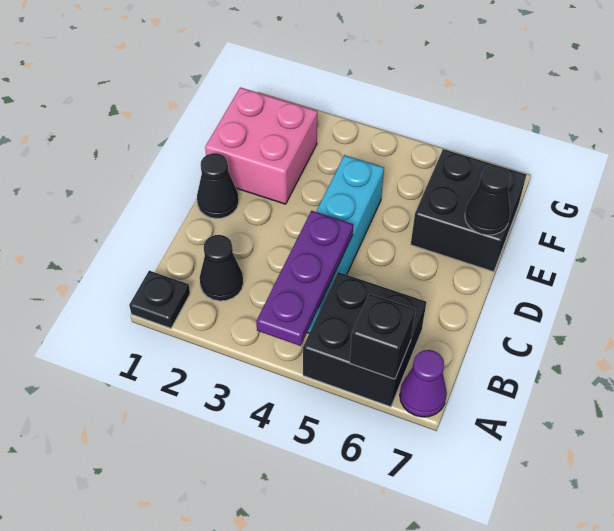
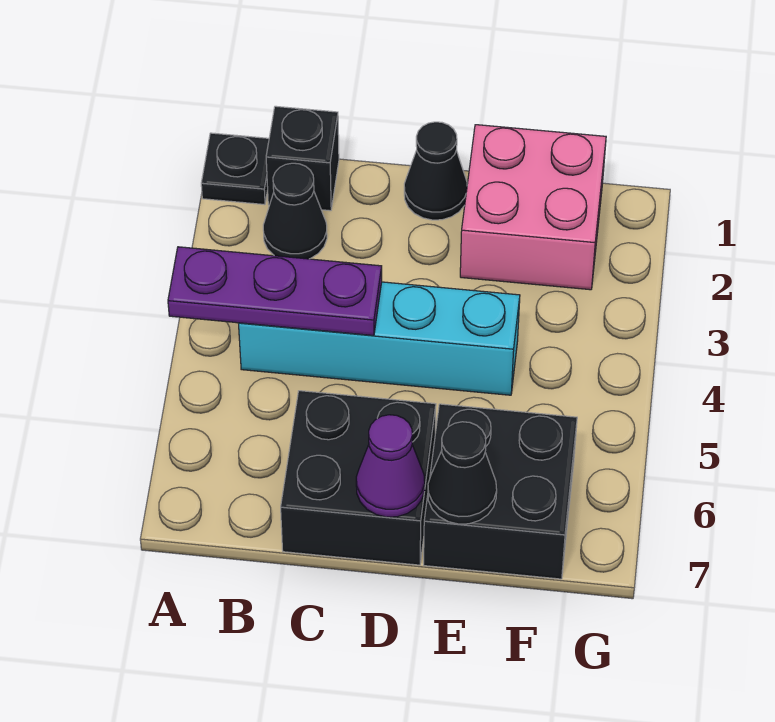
black 2x2 brick [303,272,426,407] -> black 2x2 brick moved to [281,391,436,565]
black 1x1 brick [350,294,416,379] -> black 1x1 brick moved to [266,106,339,211]
purple 1x1 cone [400,350,447,417] -> purple 1x1 cone moved to [356,415,425,517]

